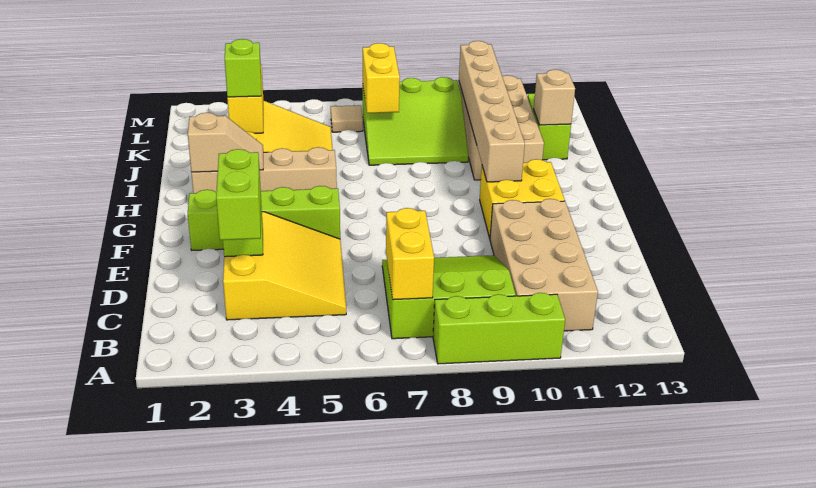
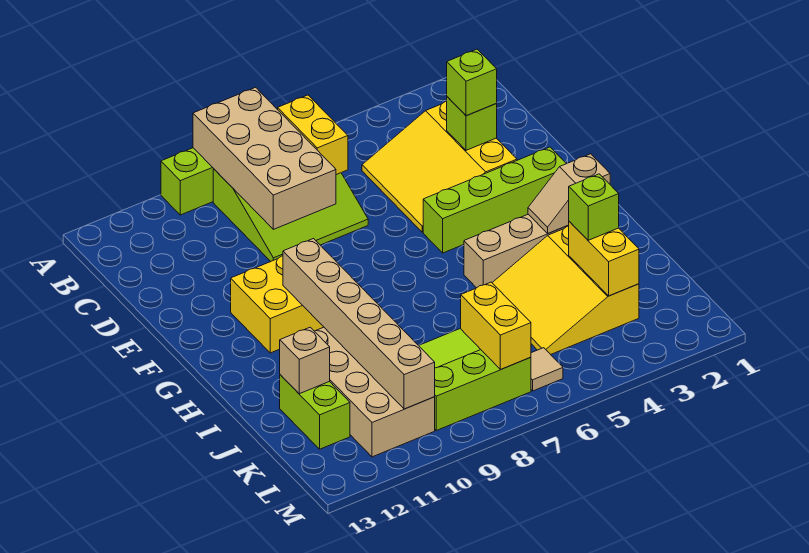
tan 2x4 brick [490,199,598,331] -> tan 2x4 brick moved to [193,87,336,229]
lime 1x2 brick [216,149,261,240] -> lime 1x1 brick [447,49,497,116]

